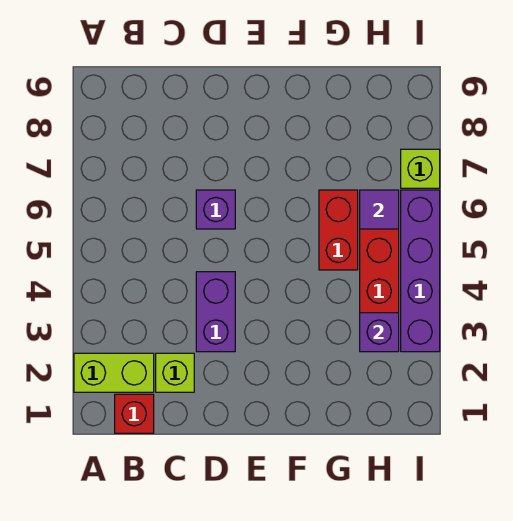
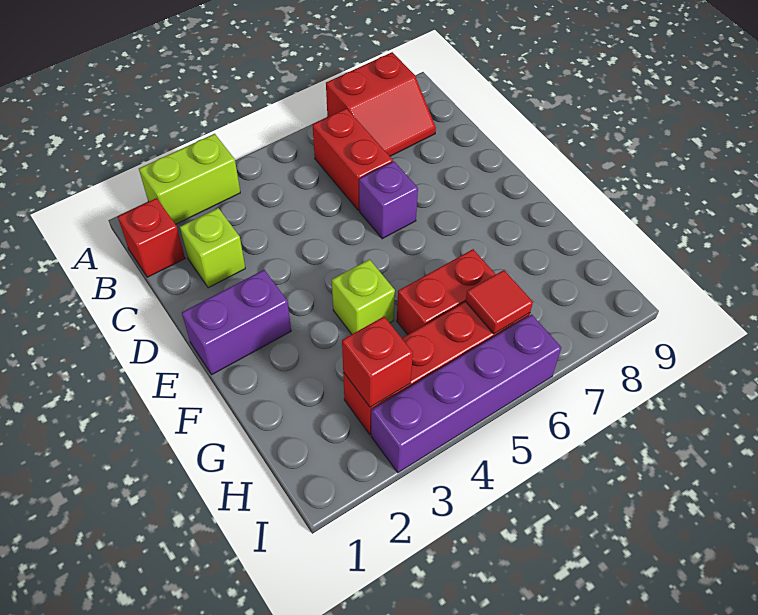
lime 1x2 brick [74,353,154,392] -> lime 1x2 brick turned to [139,134,240,224]
none -> red 2x2 slope [326,52,436,156]
none -> red 1x2 brick [312,108,393,210]
purple 1x2 brick [196,272,235,352] -> purple 1x2 brick moved to [182,270,291,375]
purple 1x1 brick [360,313,399,352] -> red 1x1 brick [342,317,413,407]
purple 1x1 tile [360,190,399,229] -> red 1x1 tile [465,270,533,334]
lime 1x1 brick [401,149,440,188] -> lime 1x1 brick moved to [332,259,395,334]

